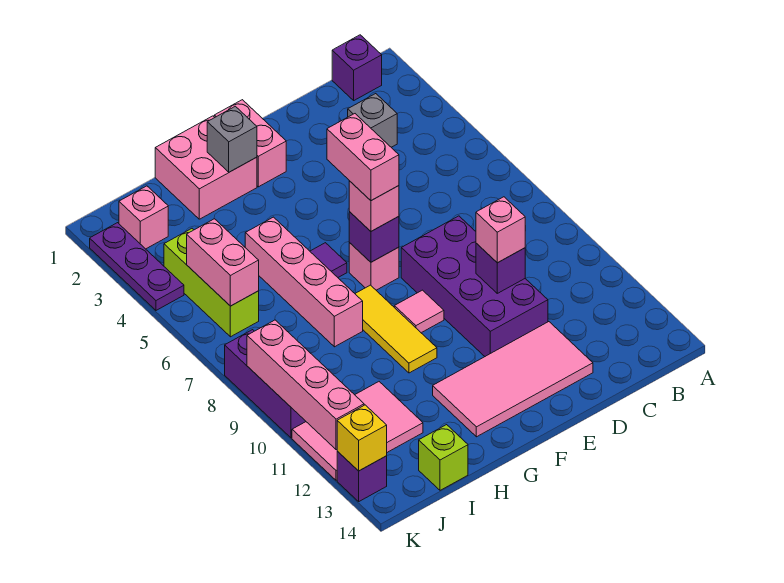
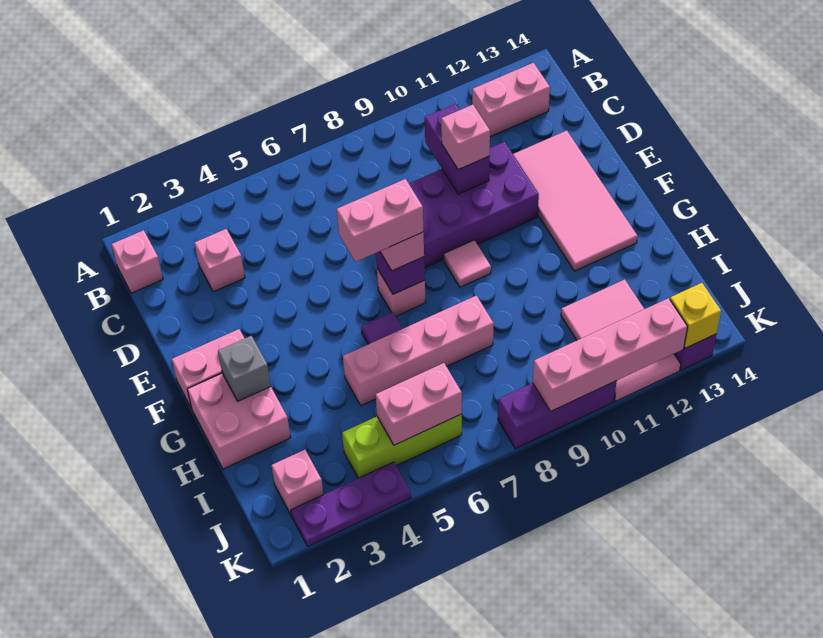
purple 1x1 brick [332,35,382,100] -> pink 1x1 brick [112,230,163,293]
none -> pink 1x2 brick [472,63,550,137]
grey 1x1 brick [348,94,397,147] -> pink 1x1 brick [195,229,245,292]
purple 1x1 brick [476,243,525,293] -> purple 1x2 brick [425,104,490,194]
yellow 1x3 tile [355,285,437,373] -> none
lime 1x1 brick [419,425,468,490] -> none

